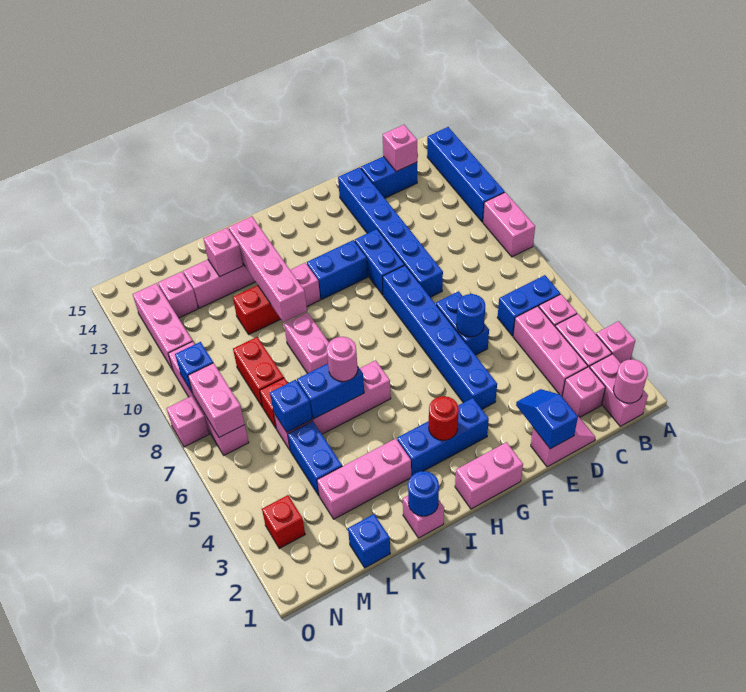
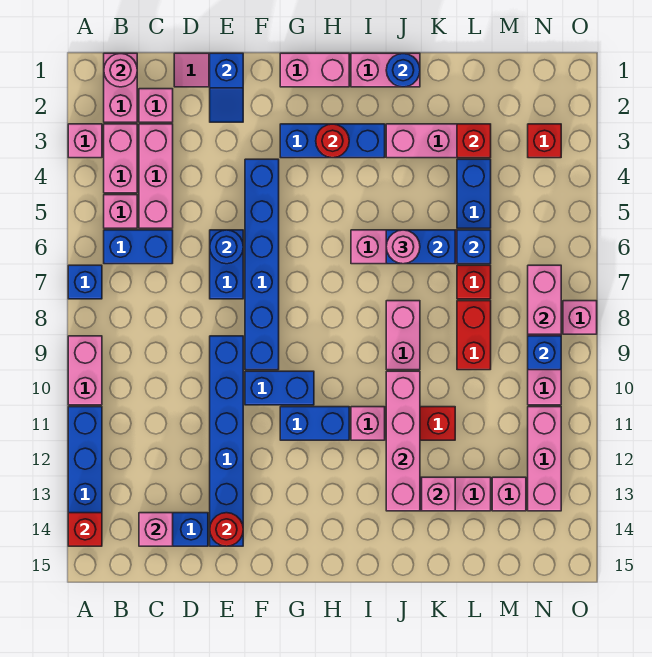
none -> red 1x1 brick [68,513,102,546]
none -> red 1x1 round brick [210,513,243,546]
blue 1x2 brick [355,229,405,295] -> blue 1x2 brick turned to [245,371,314,405]
pink 1x1 brick [403,496,444,538] -> pink 1x2 brick [351,53,420,87]
blue 1x1 brick [348,514,390,568] -> blue 1x1 brick moved to [68,265,102,299]
none -> red 1x1 brick [457,124,491,158]

